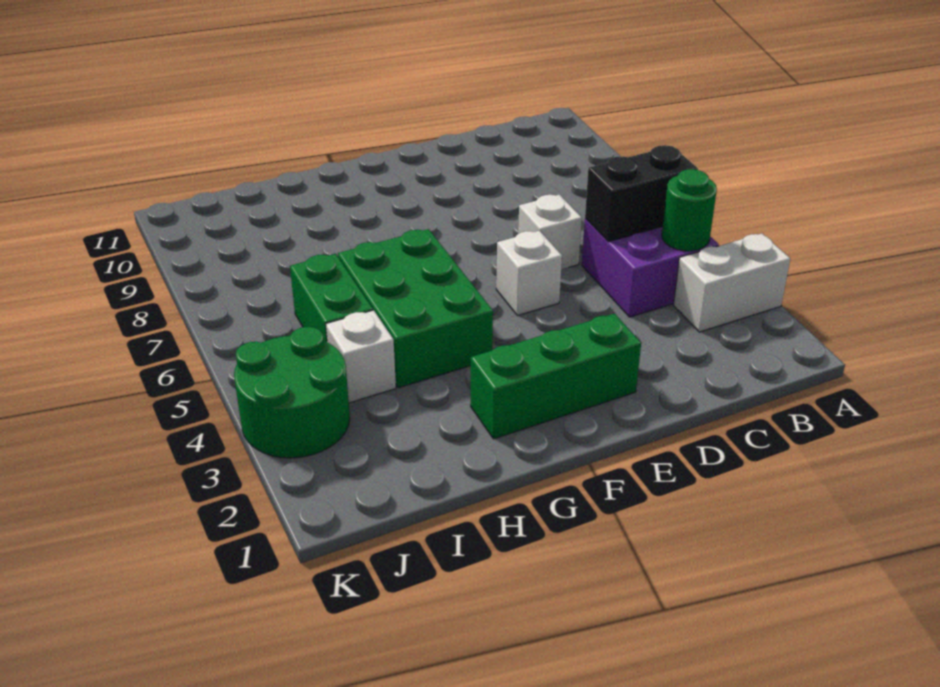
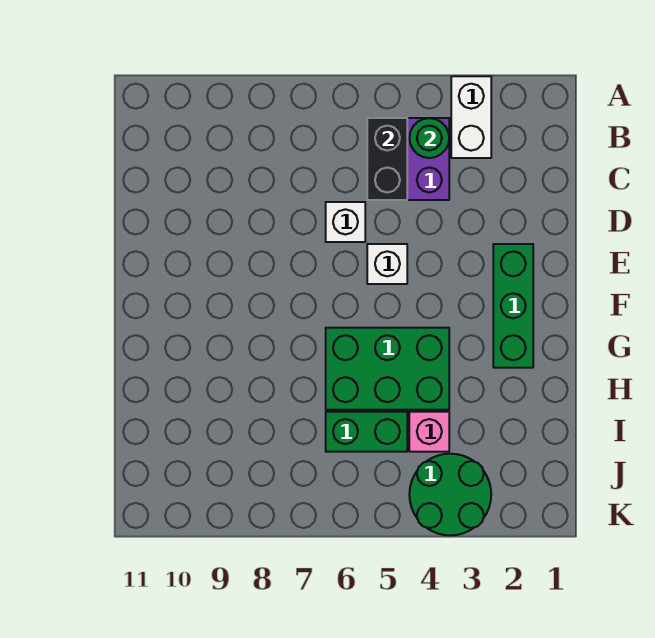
white 1x1 brick [326,310,396,403] -> pink 1x1 brick [409,412,449,452]

